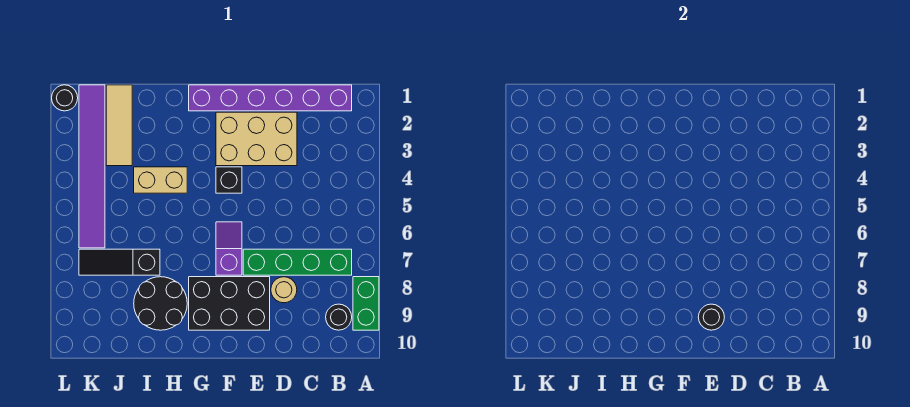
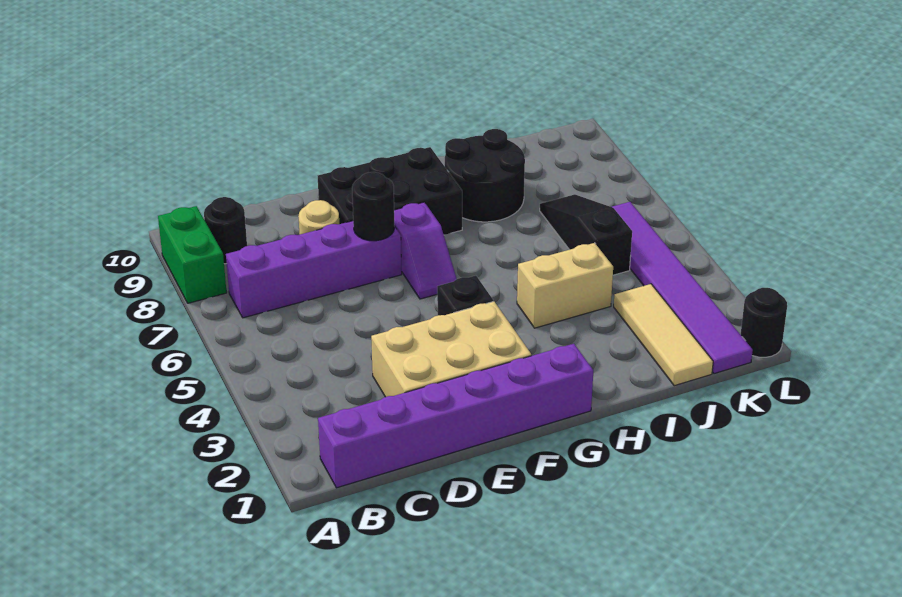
green 1x4 brick [243,249,352,275] -> purple 1x4 brick [226,221,402,318]
black 1x1 round brick [698,304,724,330] -> black 1x1 round brick moved to [352,172,394,241]
black 1x3 slope [79,249,160,275] -> black 1x3 slope turned to [540,194,632,275]

